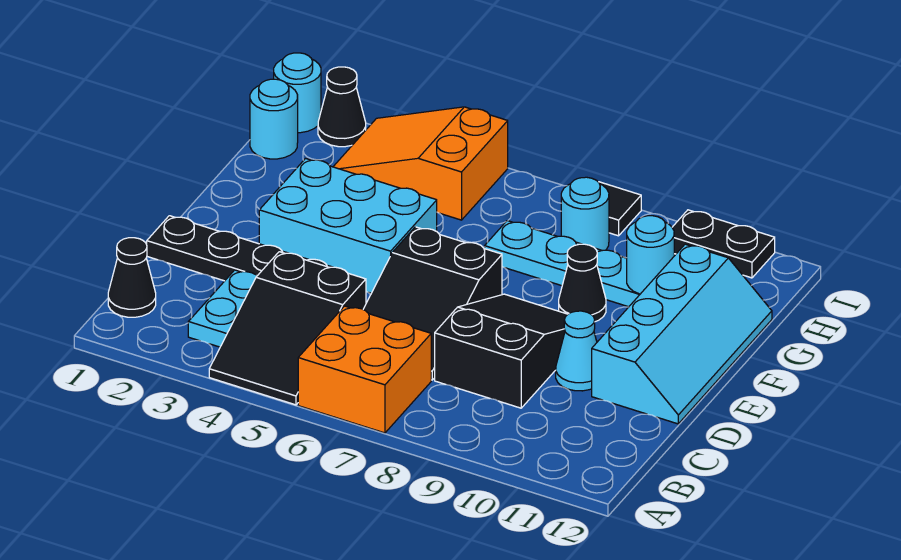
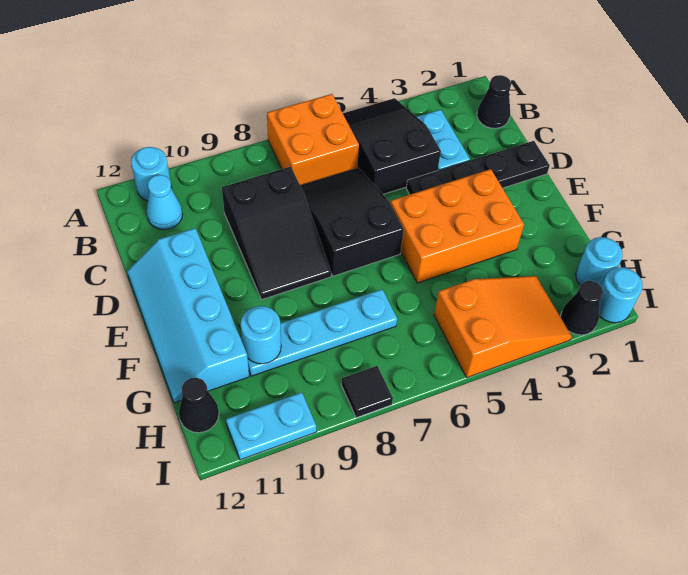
cyan 1x1 cone [556,311,597,391] -> cyan 1x1 cone moved to [147,175,183,230]
cyan 2x3 brick [259,158,437,293] -> orange 2x3 brick [390,169,524,283]
black 1x1 cone [559,244,606,322] -> black 1x1 cone moved to [179,378,219,433]
cyan 1x1 round brick [561,177,609,251] -> cyan 1x1 round brick moved to [131,147,171,201]
black 1x2 plate [672,210,775,278] -> cyan 1x2 plate [226,392,316,460]

